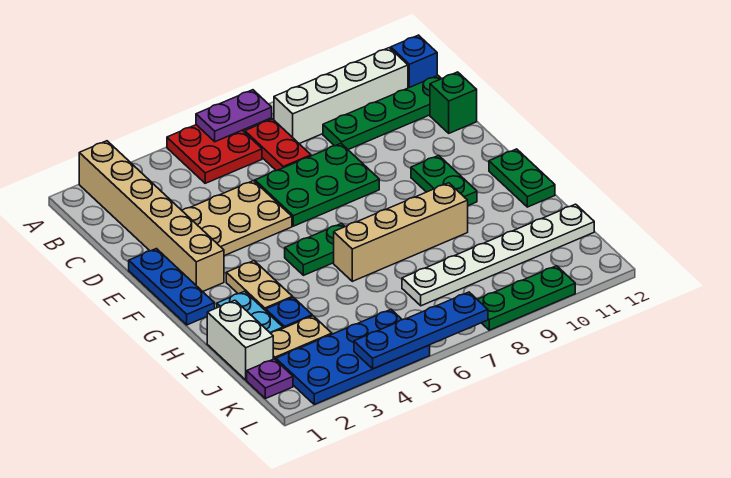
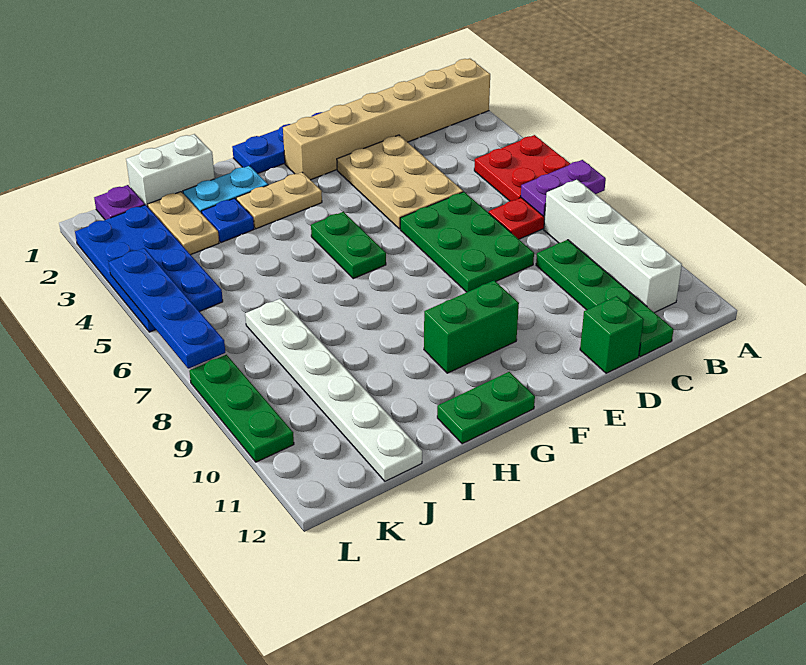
purple 1x2 plate [196,90,272,142] -> purple 1x2 plate turned to [521,160,606,216]
blue 1x1 brick [391,35,437,88] -> none
green 1x2 plate [411,155,477,206] -> green 1x2 brick [424,280,519,373]
tan 1x4 brick [334,183,468,281] -> none

